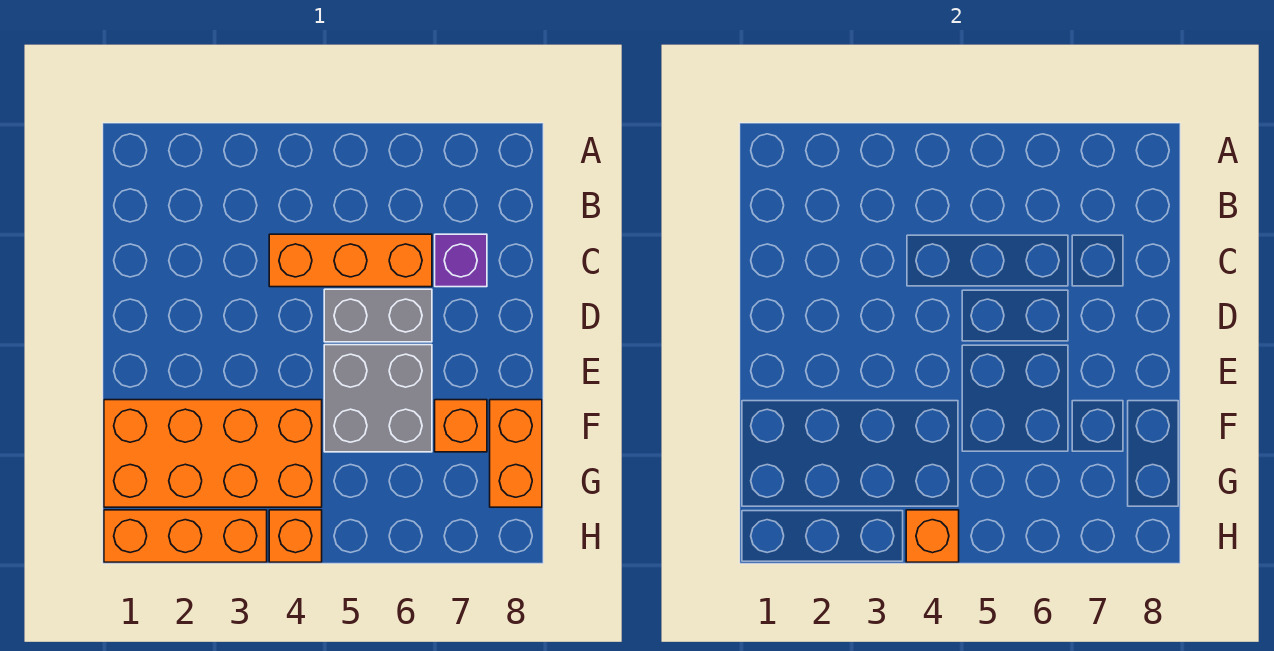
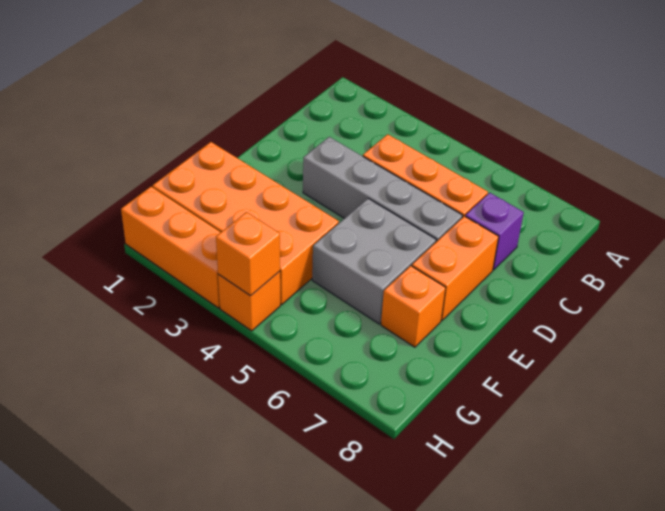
grey 1x2 brick [324,289,432,342] -> grey 1x4 brick [303,137,463,242]
orange 1x2 brick [490,400,542,507] -> orange 1x2 brick moved to [412,216,499,320]

